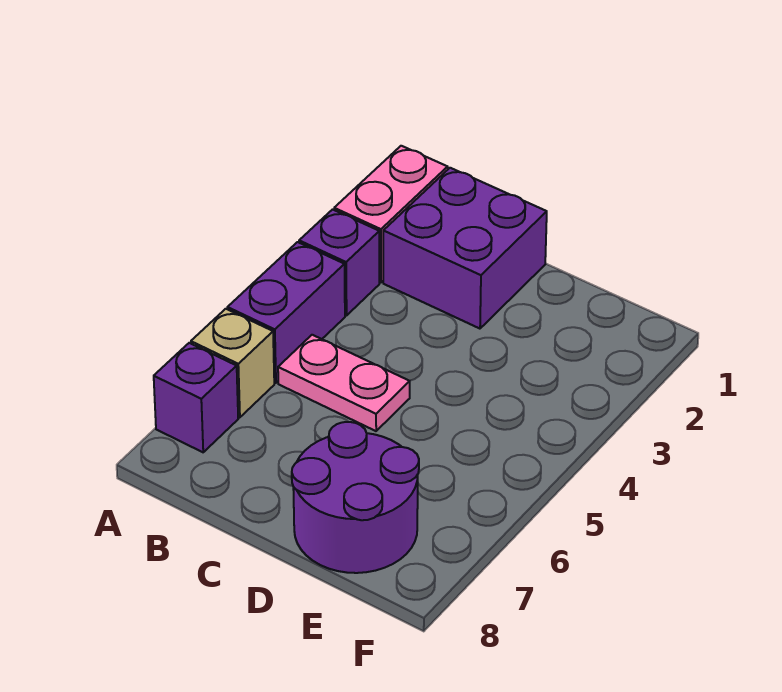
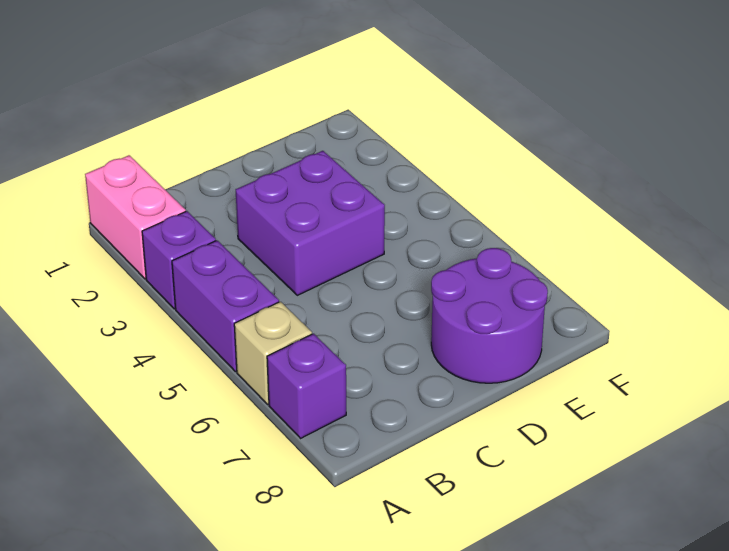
purple 2x2 brick [383,168,547,329] -> purple 2x2 brick moved to [236,151,385,295]
pink 1x2 plate [278,335,410,431] -> none

